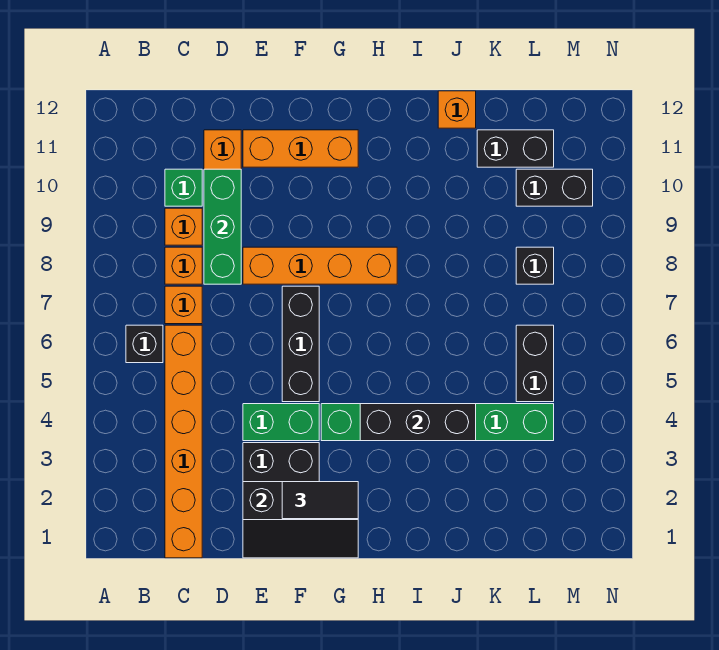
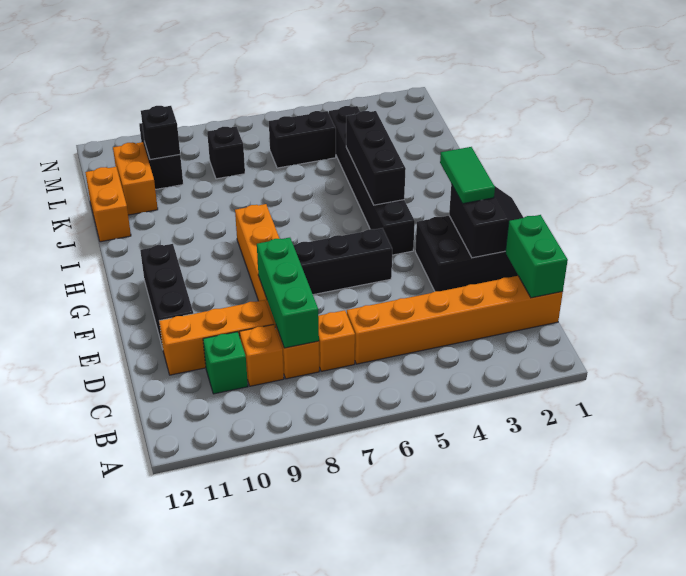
black 1x1 brick [126,325,163,363] -> black 1x1 brick moved to [141,106,180,160]
green 1x3 brick [204,169,241,284] -> green 1x3 brick turned to [257,238,319,348]
black 2x3 slope [243,482,358,558] -> black 2x2 slope [449,184,524,258]
green 1x2 brick [243,404,319,441] -> green 1x2 brick moved to [505,215,568,298]
orange 1x3 brick [243,130,358,167] -> black 1x3 brick [140,244,193,348]
black 1x2 tile [282,482,358,519] -> green 1x2 tile [440,147,495,204]
green 1x6 brick [321,404,554,441] -> black 1x6 brick [329,106,415,255]
orange 1x1 brick [438,91,476,128] -> orange 1x2 brick [85,167,131,242]
black 1x2 brick [477,130,554,167] -> orange 1x2 brick [113,142,158,215]

